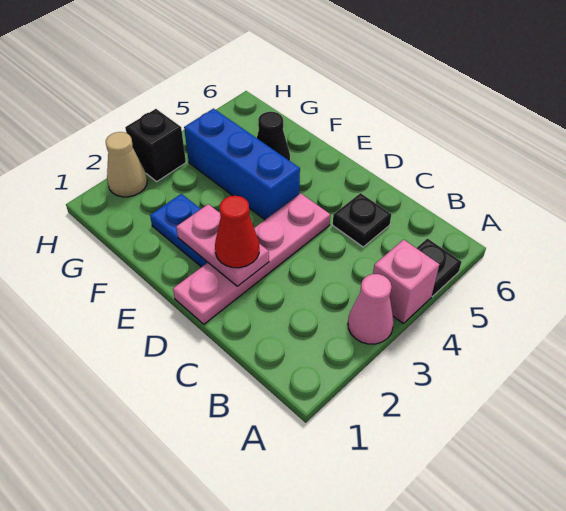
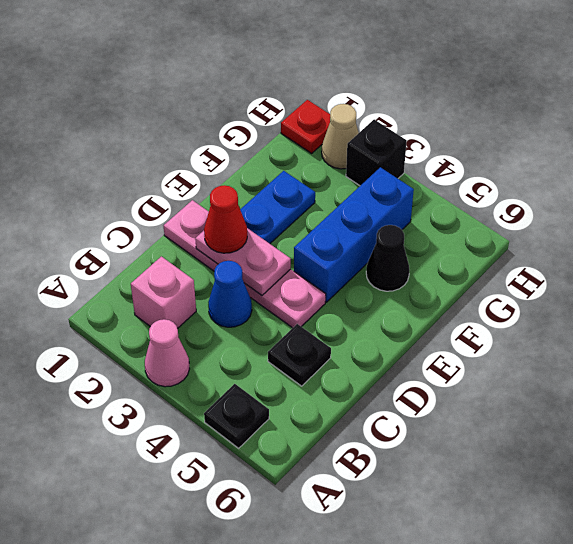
pink 1x1 brick [373,240,439,323] -> pink 1x1 brick moved to [131,256,196,328]
none -> blue 1x1 cone [208,261,252,327]
pink 1x2 plate [176,204,269,286] -> pink 1x2 plate turned to [195,228,291,295]
none -> red 1x1 plate [281,100,330,153]

